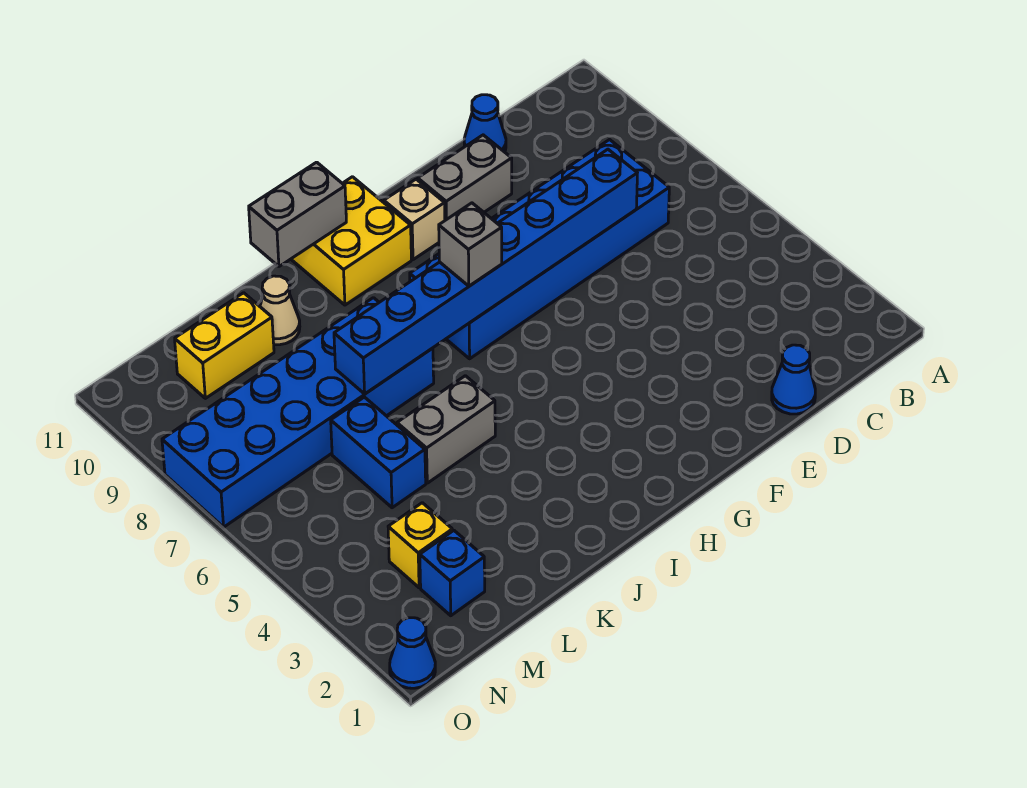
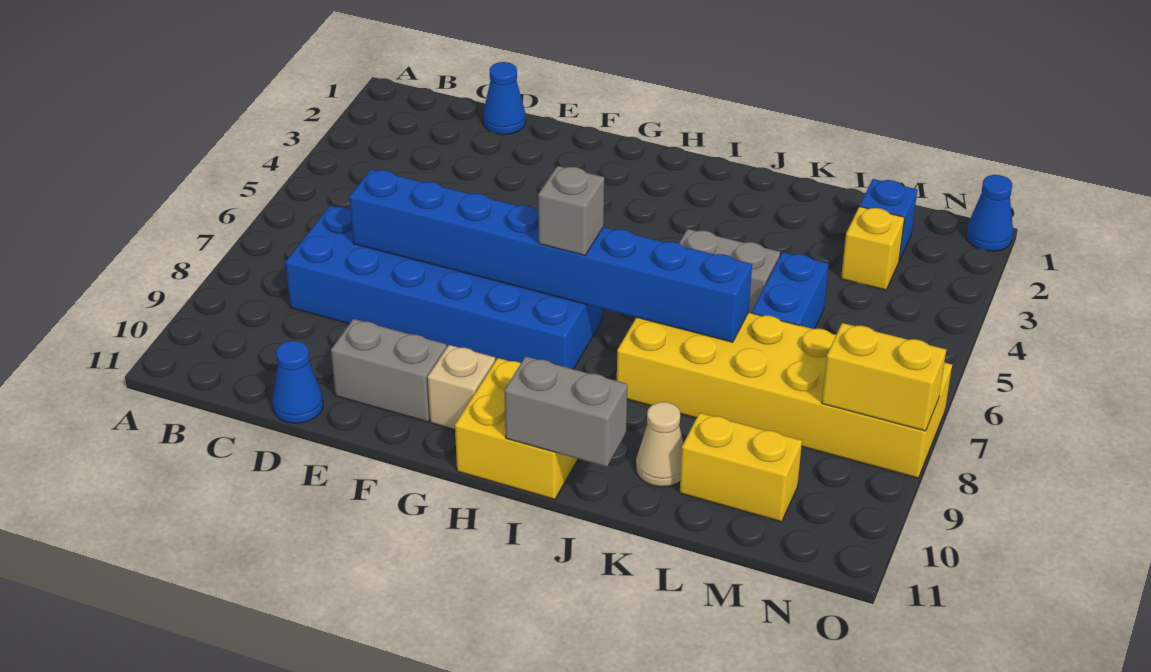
blue 2x6 brick [162,298,434,527] -> yellow 2x6 brick [617,313,952,478]
none -> yellow 1x2 brick [822,323,946,431]

